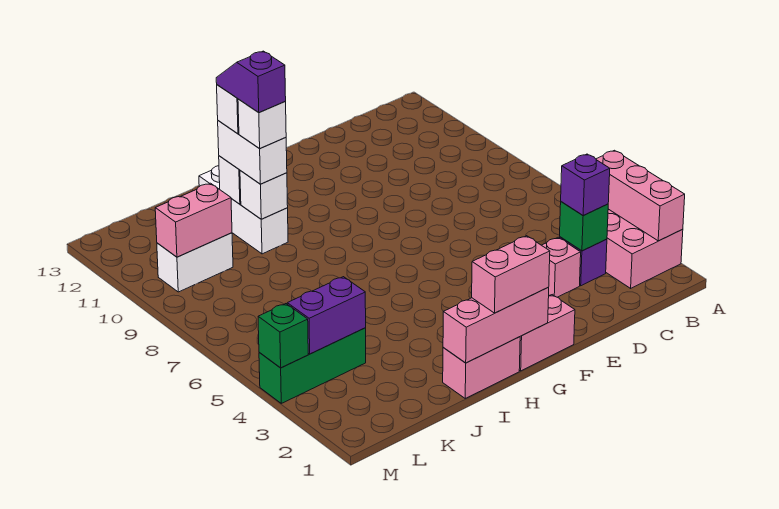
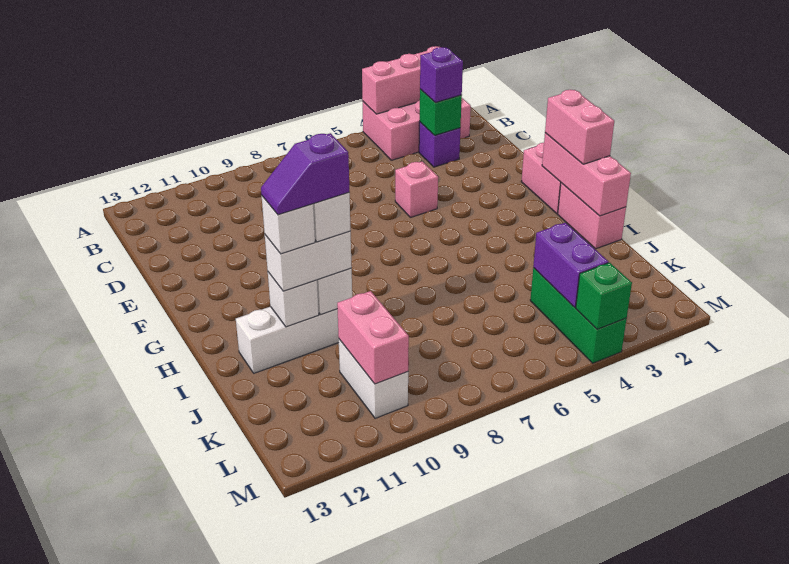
pink 1x1 brick [542,237,581,297] -> pink 1x1 brick moved to [395,161,438,218]

